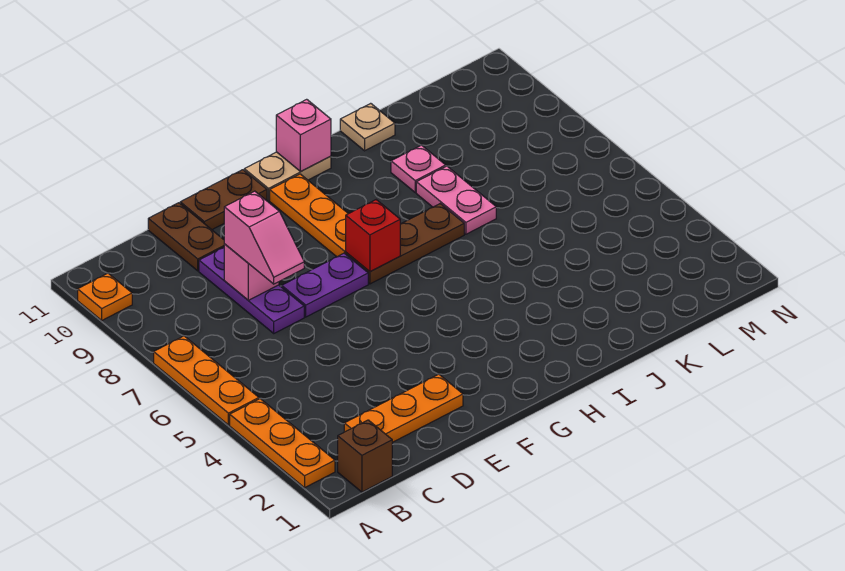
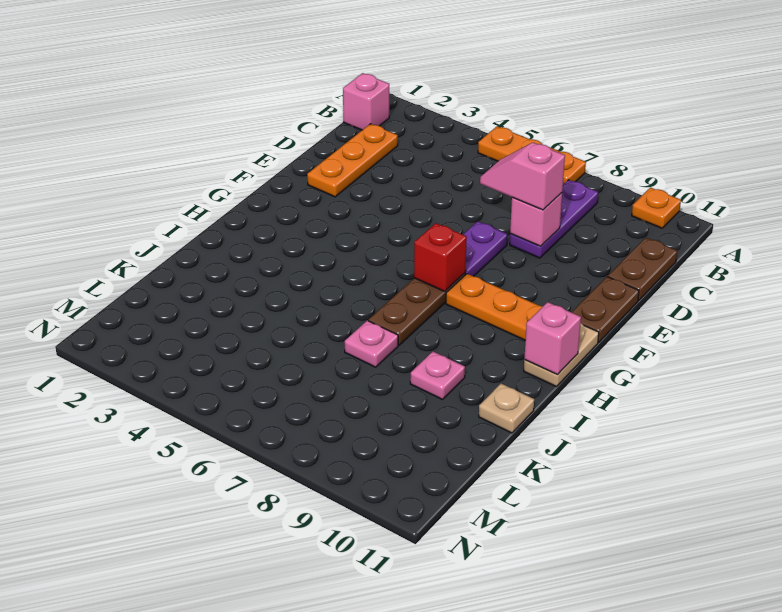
orange 1x3 plate [230,399,335,488] -> none
brown 1x1 brick [338,420,392,492] -> pink 1x1 brick [343,73,389,130]
purple 1x3 plate [199,247,304,333] -> purple 1x3 plate turned to [510,180,598,258]
brown 1x2 plate [148,203,224,271] -> brown 1x2 plate turned to [608,238,677,301]
pink 1x2 plate [416,166,496,234] -> pink 1x1 plate [345,320,398,367]

